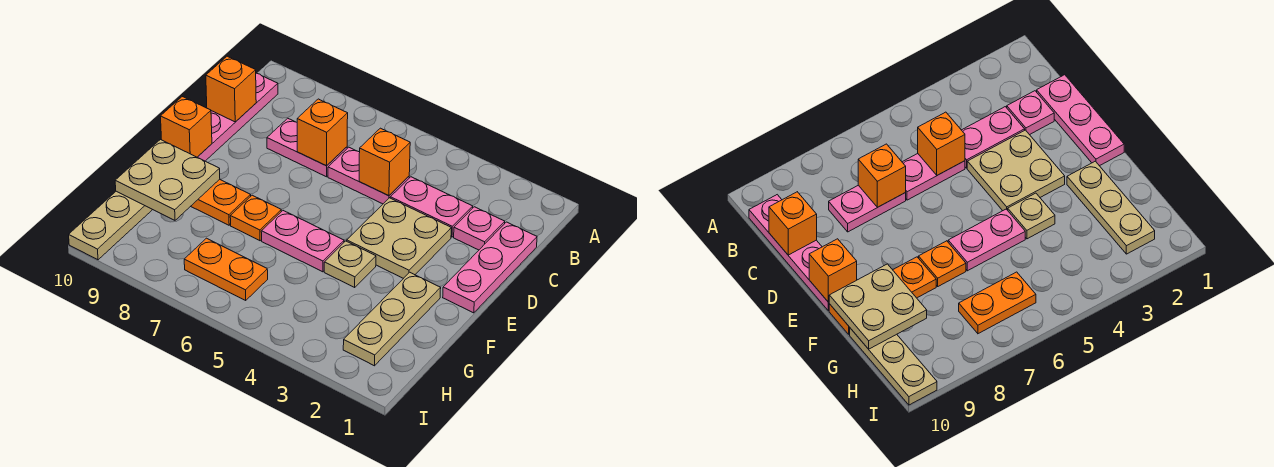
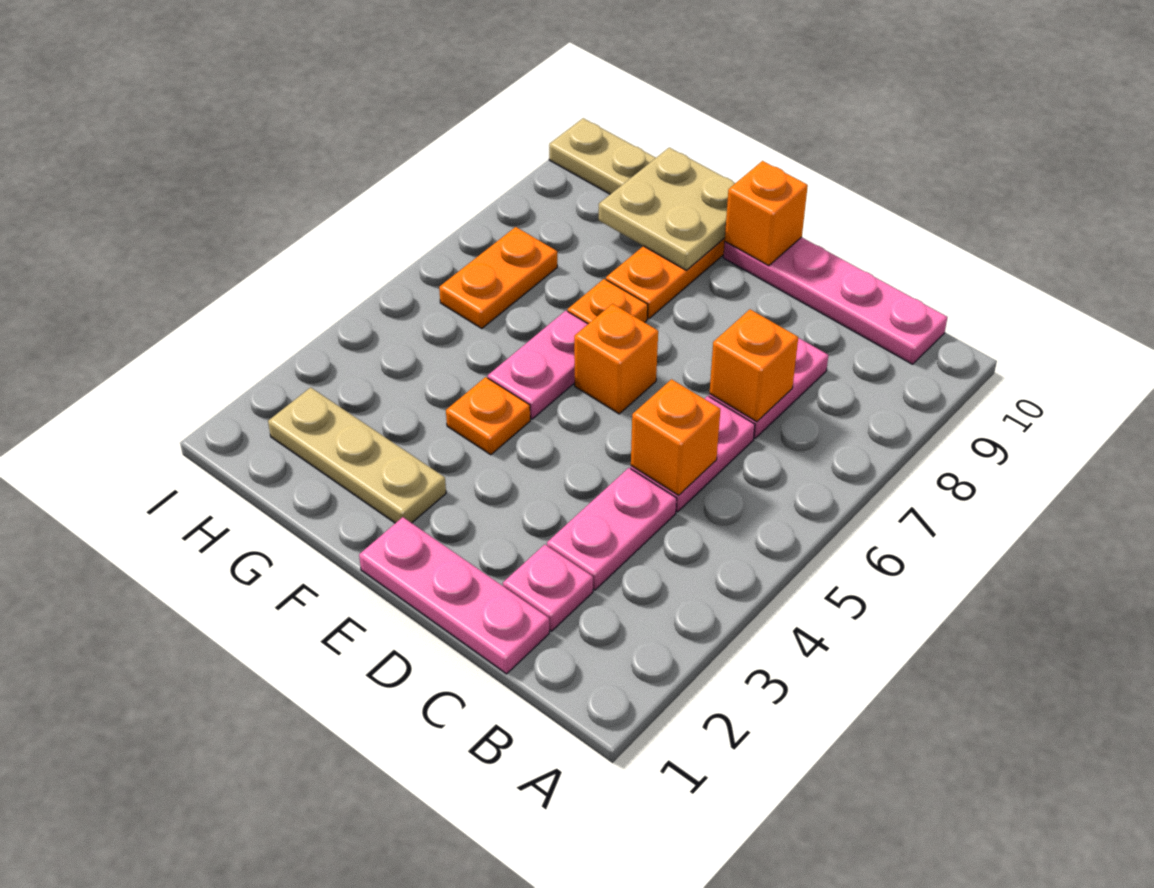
orange 1x1 brick [206,56,256,122] -> orange 1x1 brick moved to [574,304,658,414]
tan 2x2 plate [347,198,451,278] -> none
tan 1x1 plate [324,241,376,287] -> orange 1x1 plate [446,377,530,455]

